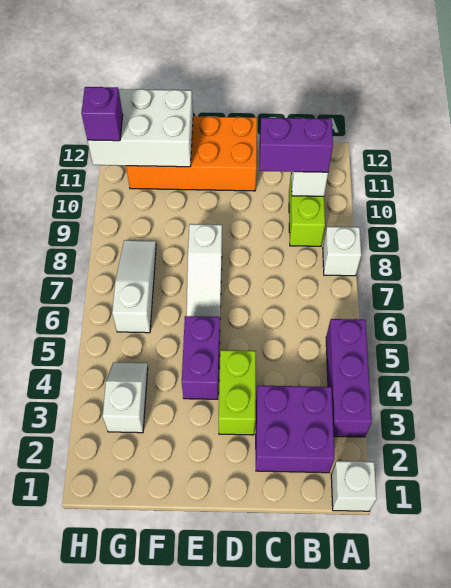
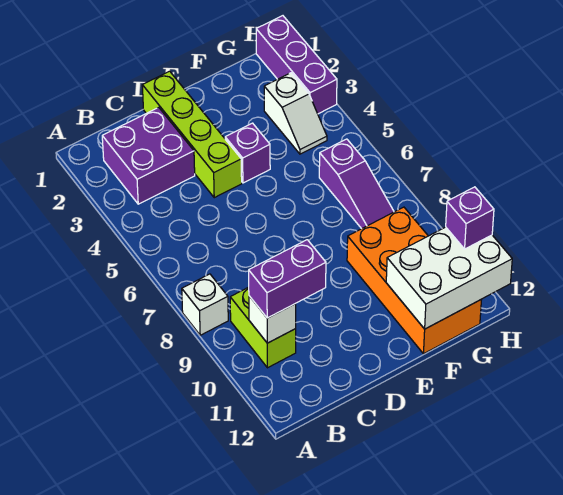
white 1x1 brick [331,461,377,511] -> none
purple 1x3 brick [326,319,372,437] -> purple 1x3 brick moved to [256,16,337,114]
lime 1x2 brick [219,350,256,435] -> lime 1x4 brick [142,71,242,198]
orange 2x4 brick [126,116,257,191] -> orange 2x4 brick turned to [347,207,481,354]
purple 1x2 brick [182,316,220,399] -> purple 1x1 brick [225,123,270,183]
white 1x3 slope [187,224,222,319] -> none
white 1x3 slope [112,240,156,333] -> purple 1x3 slope [319,139,394,229]

